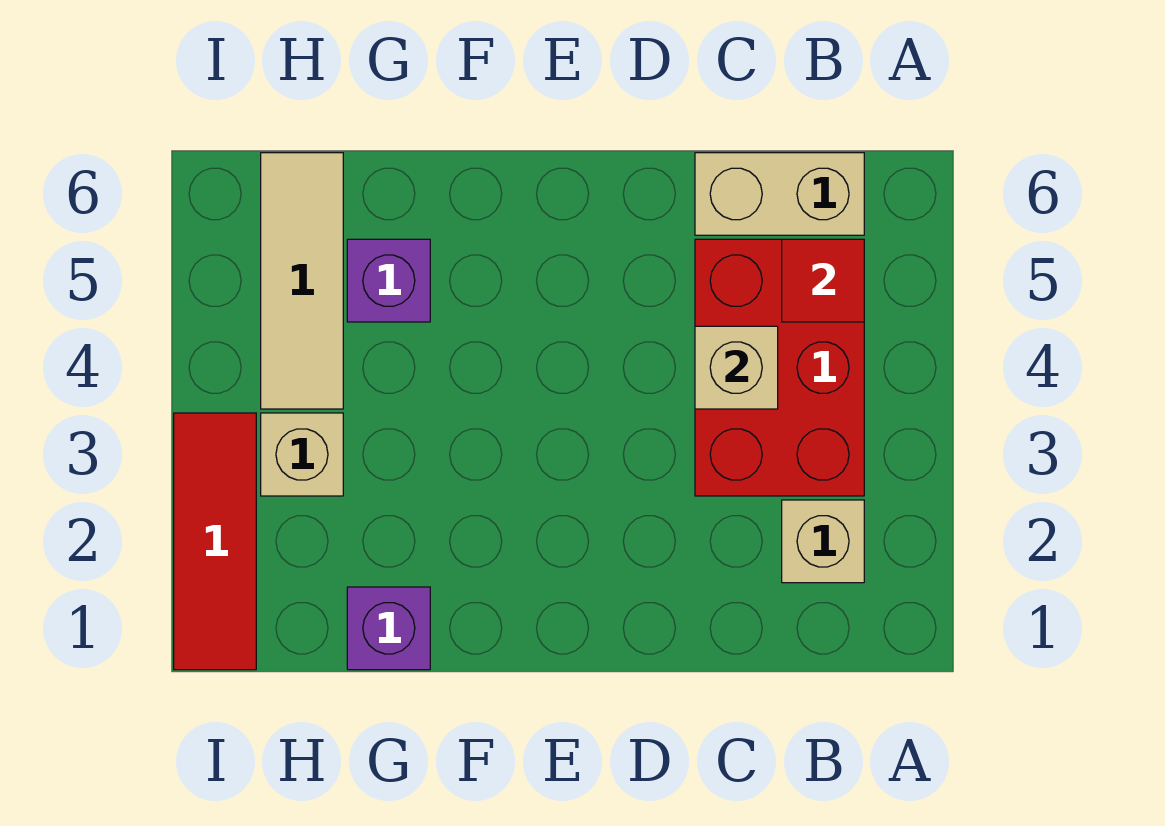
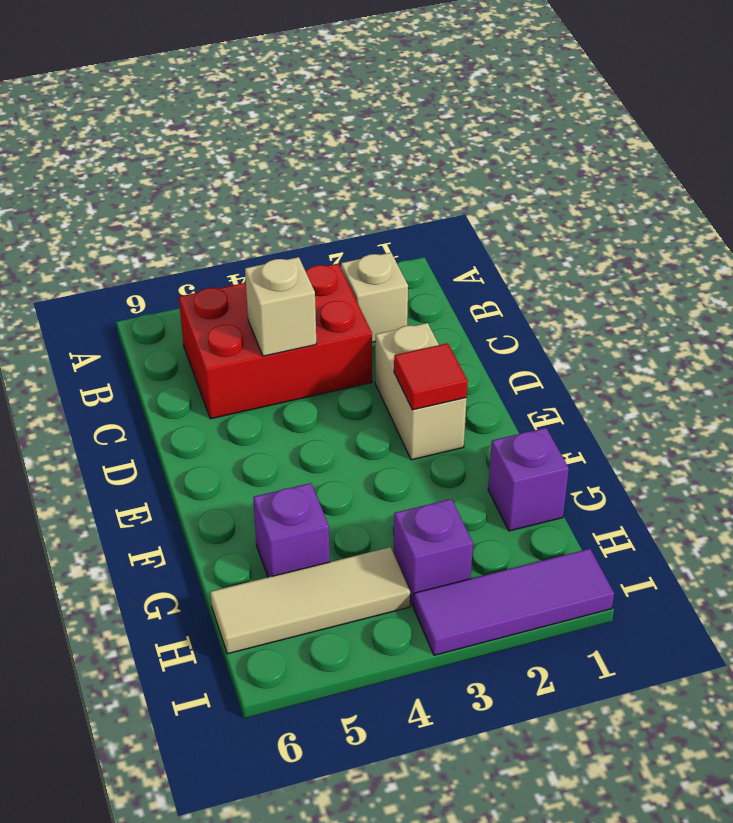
red 1x1 tile [782,239,864,322] -> red 1x1 tile moved to [394,343,468,410]
tan 1x2 brick [695,153,864,235] -> tan 1x2 brick moved to [375,323,467,460]
tan 1x1 brick [261,413,343,496] -> purple 1x1 brick [394,499,473,606]
red 1x3 tile [174,413,256,670] -> purple 1x3 tile [414,549,614,655]

